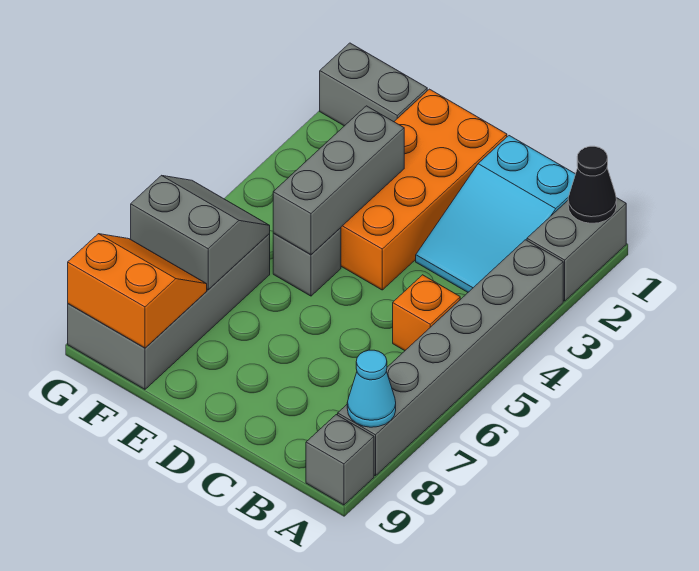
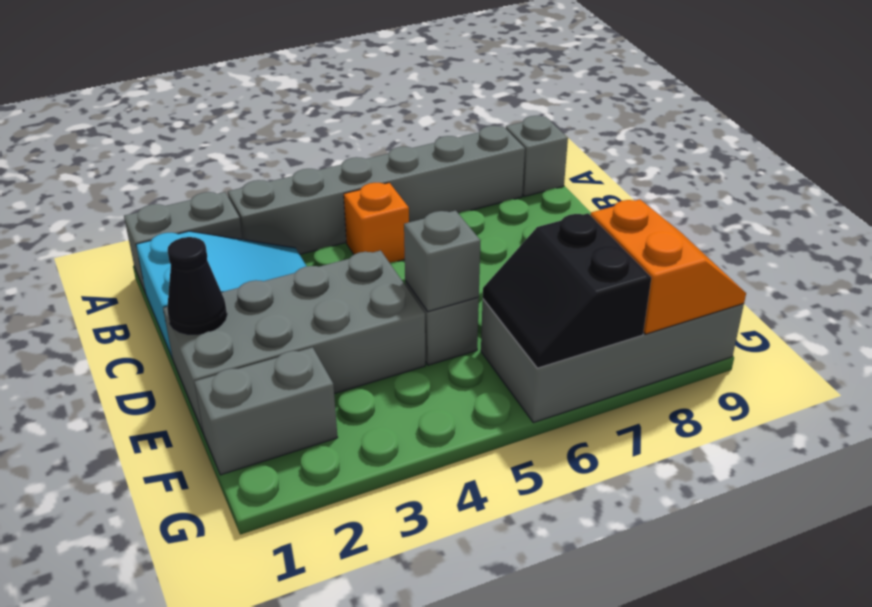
black 1x1 cone [568,146,617,223] -> black 1x1 cone moved to [167,237,227,334]
cyan 1x1 cone [347,350,396,427] -> none
orange 2x4 brick [341,89,507,290] -> grey 2x4 brick [163,250,425,431]
grey 1x3 brick [273,106,404,254] -> grey 1x1 brick [404,210,481,312]
grey 1x2 brick [320,43,427,126] -> grey 1x2 brick turned to [194,347,338,475]
grey 2x2 slope [131,175,270,290] -> black 2x2 slope [483,213,651,368]
orange 2x2 slope [68,234,207,348] -> orange 2x2 slope turned to [591,199,746,334]

